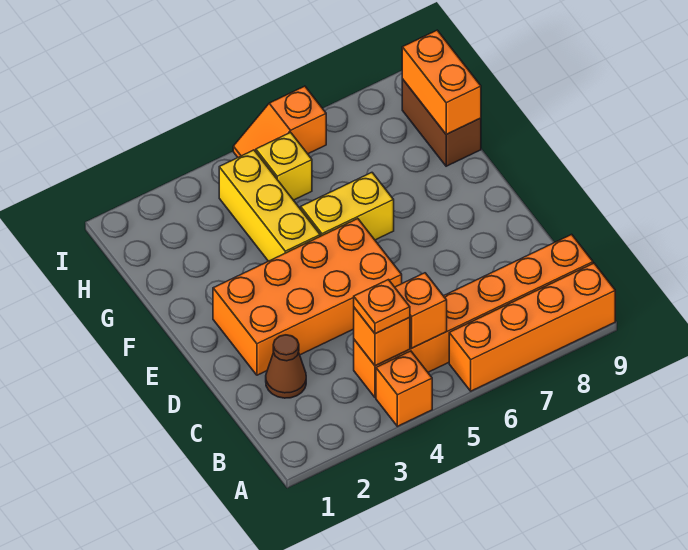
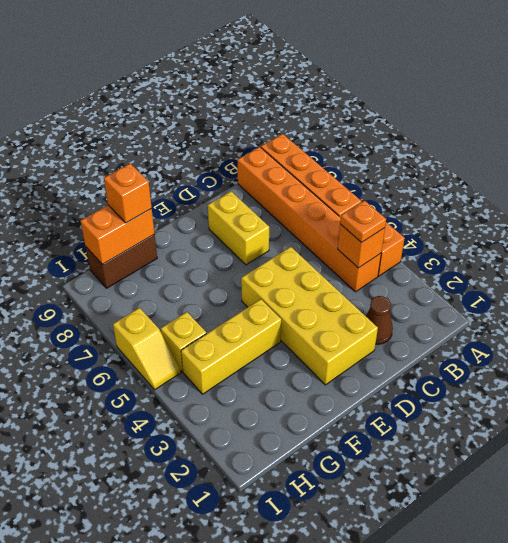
orange 1x1 brick [395,273,447,348] -> orange 1x1 brick moved to [104,164,152,223]
orange 2x4 brick [213,219,402,375] -> yellow 2x4 brick [241,247,378,385]
yellow 1x2 brick [301,173,394,240] -> yellow 1x2 brick moved to [208,191,269,265]
orange 1x2 slope [233,86,326,157] -> yellow 1x2 slope [113,308,181,390]

